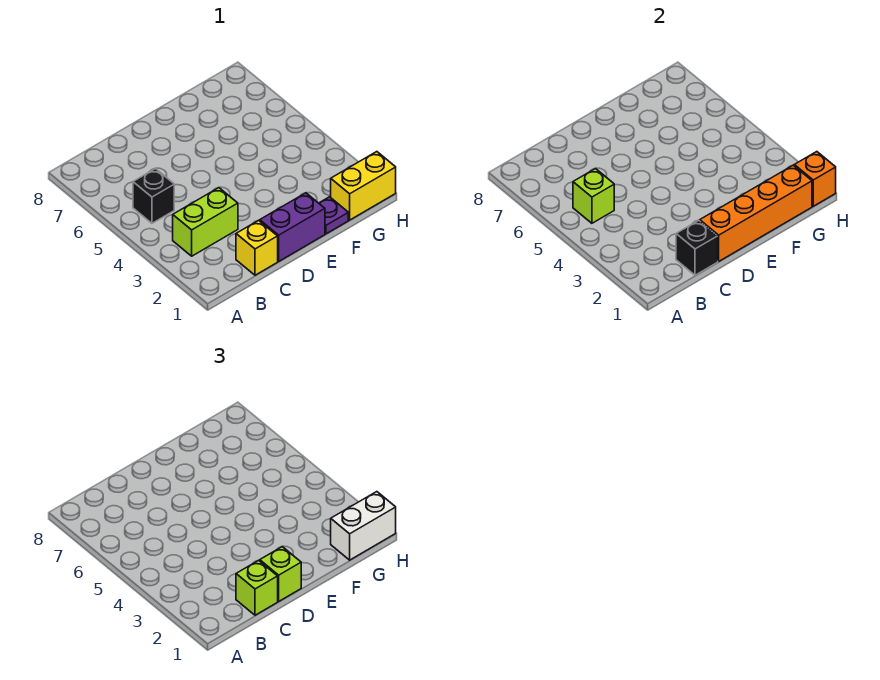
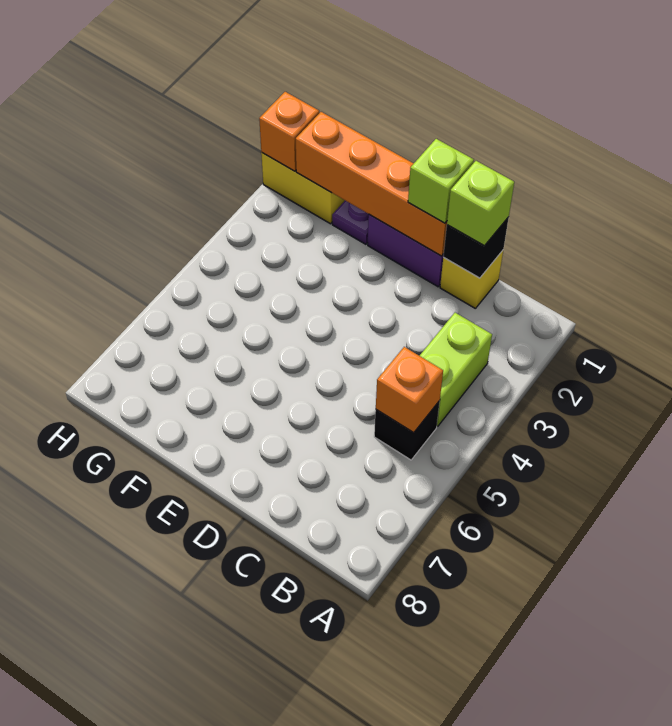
lime 1x2 brick [173,188,238,256] -> lime 1x2 brick turned to [420,313,492,426]
lime 1x1 brick [573,168,614,223] -> orange 1x1 brick [376,347,443,433]
white 1x2 brick [331,492,396,560] -> none

